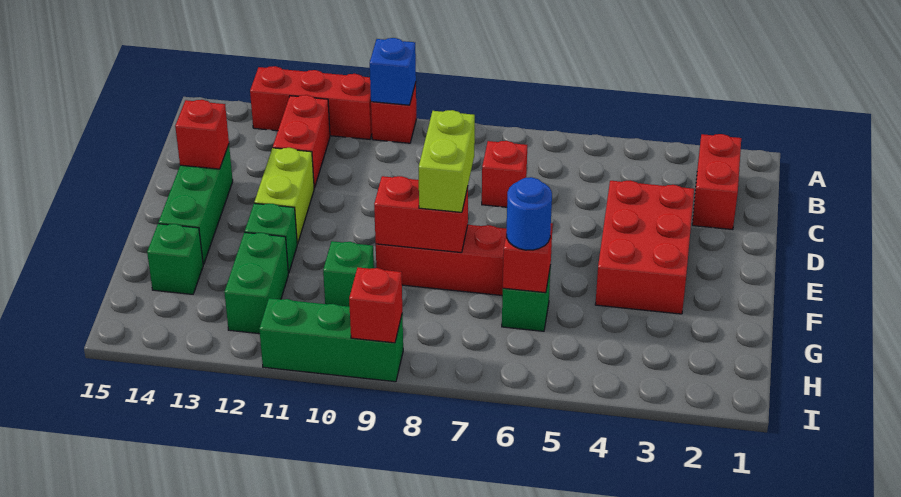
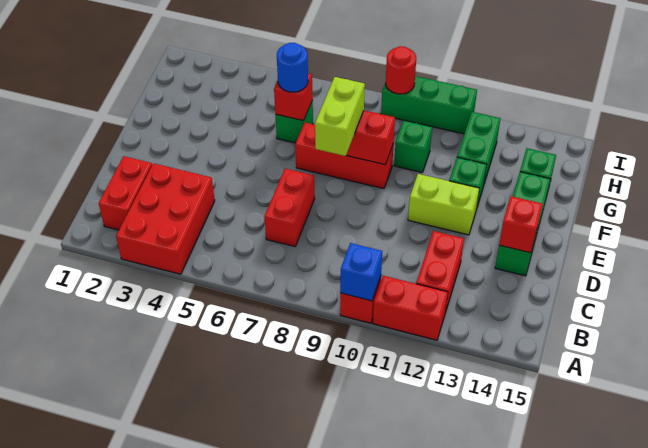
red 1x3 brick [250,66,372,139] -> red 1x2 brick [373,276,448,340]
red 1x1 brick [482,141,527,207] -> red 1x2 brick [264,169,315,247]
red 2x3 brick [595,180,694,314] -> red 2x3 brick moved to [116,163,215,274]
lime 1x2 brick [254,148,314,244] -> lime 1x2 brick turned to [408,174,479,235]
red 1x1 brick [349,267,402,343] -> red 1x1 round brick [386,46,416,94]

